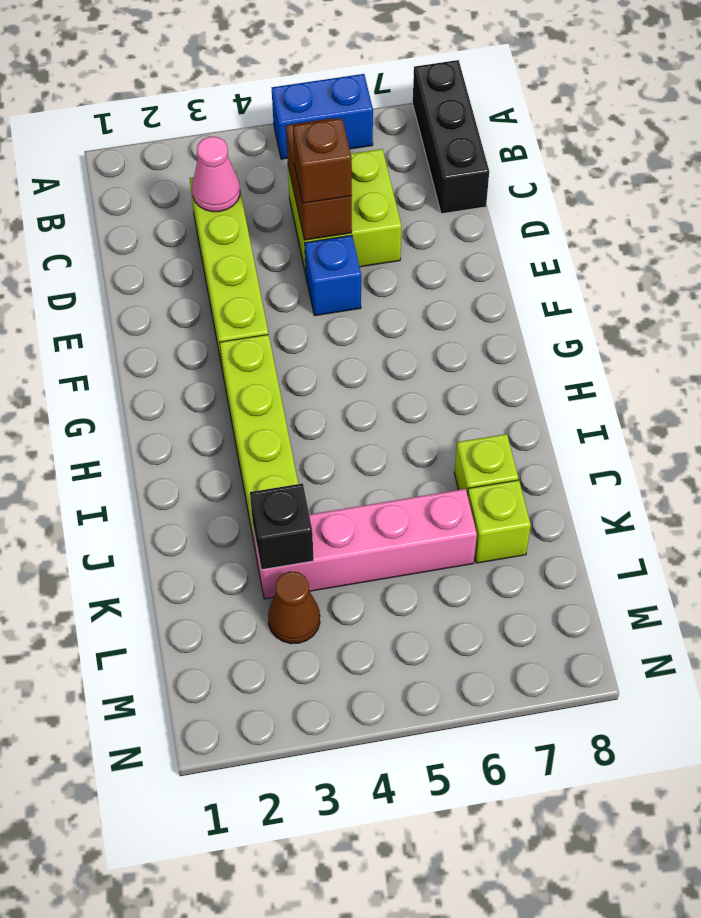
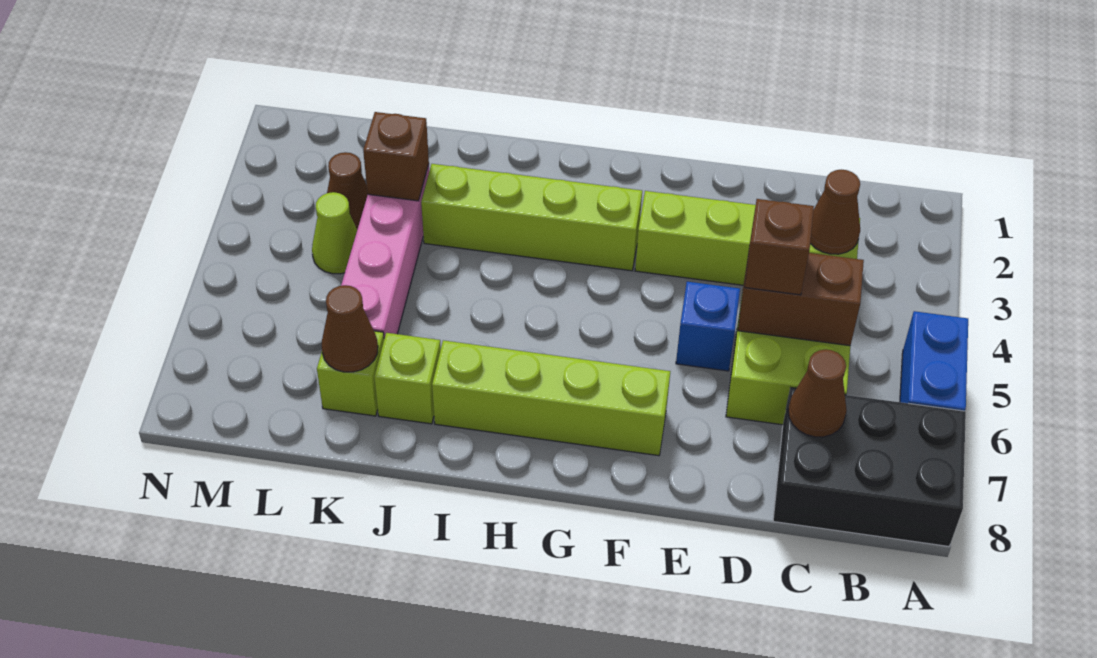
black 1x3 brick [413,60,489,214] -> black 2x3 brick [773,388,966,546]
pink 1x1 cone [192,137,240,212] -> brown 1x1 cone [810,170,860,254]
none -> brown 1x1 cone [788,349,847,437]
none -> lime 1x4 brick [432,340,670,456]
black 1x1 brick [250,483,314,570] -> brown 1x1 brick [363,112,429,201]
none -> brown 1x1 cone [322,285,378,372]
none -> lime 1x1 cone [312,192,357,274]

